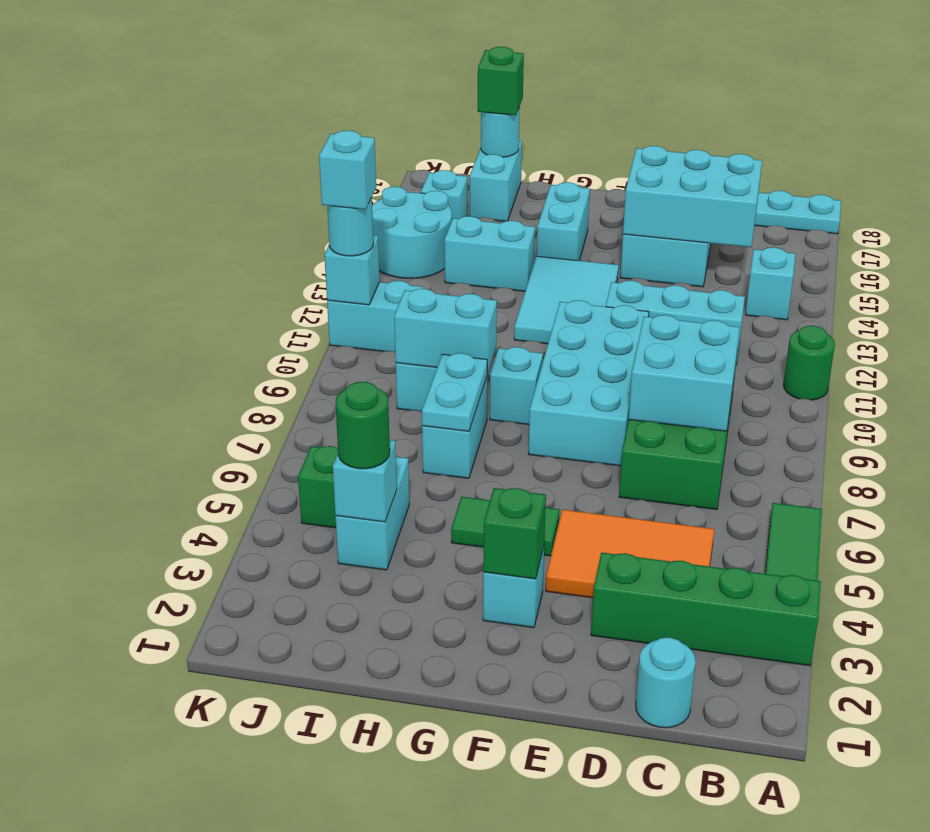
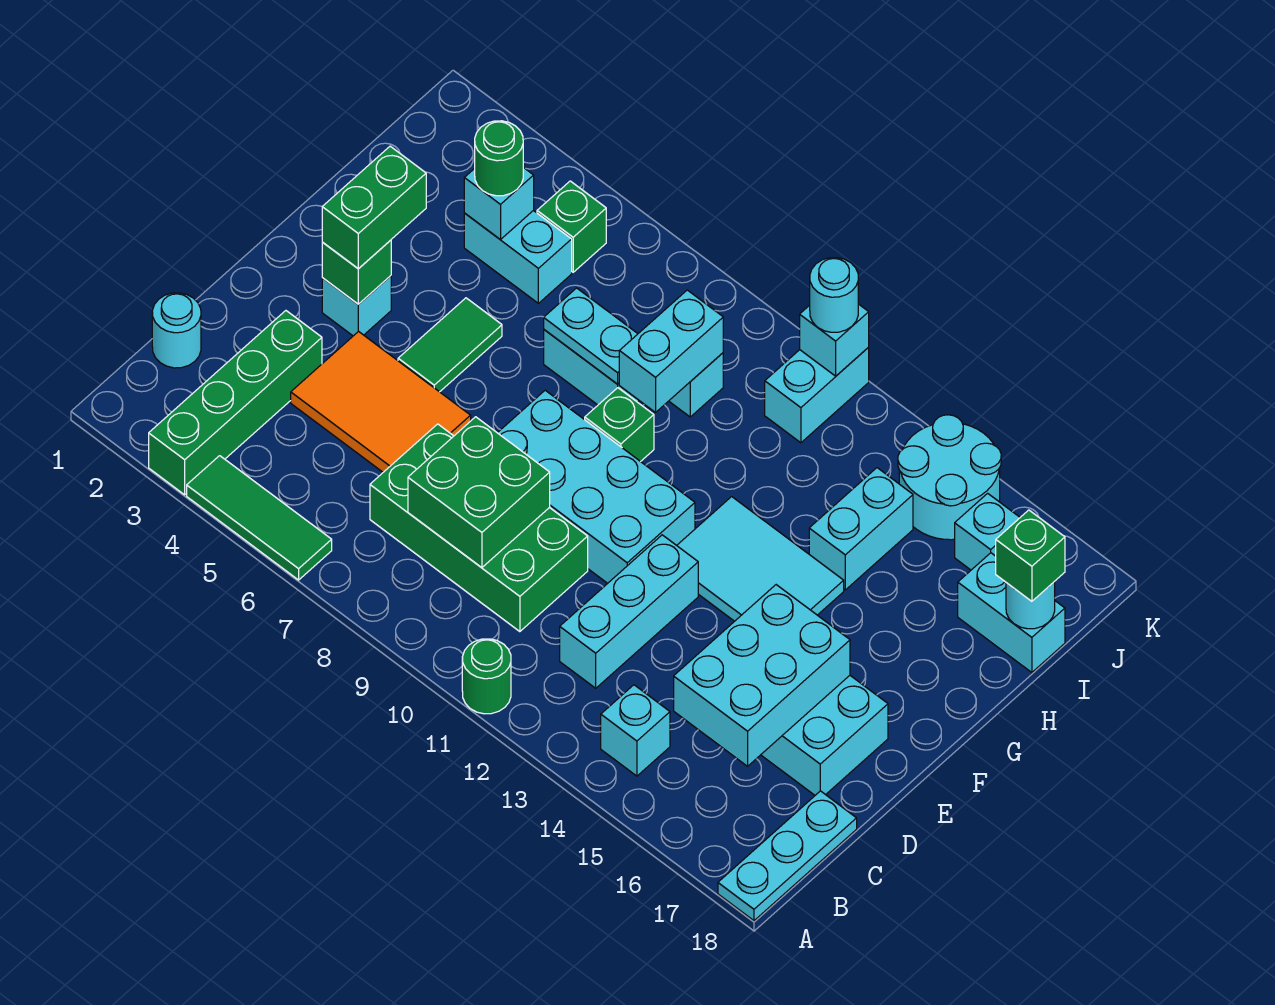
orange 2x3 tile [546,510,714,598] -> orange 2x3 tile turned to [291,331,471,472]
cyan 2x2 brick [629,315,740,431] -> green 2x2 brick [408,417,550,568]
none -> green 1x2 brick [322,146,426,269]
cyan 1x1 brick [490,347,543,425] -> green 1x1 brick [585,388,654,462]
cyan 1x2 brick [537,182,590,261] -> none
cyan 1x1 brick [319,131,376,210] -> none

